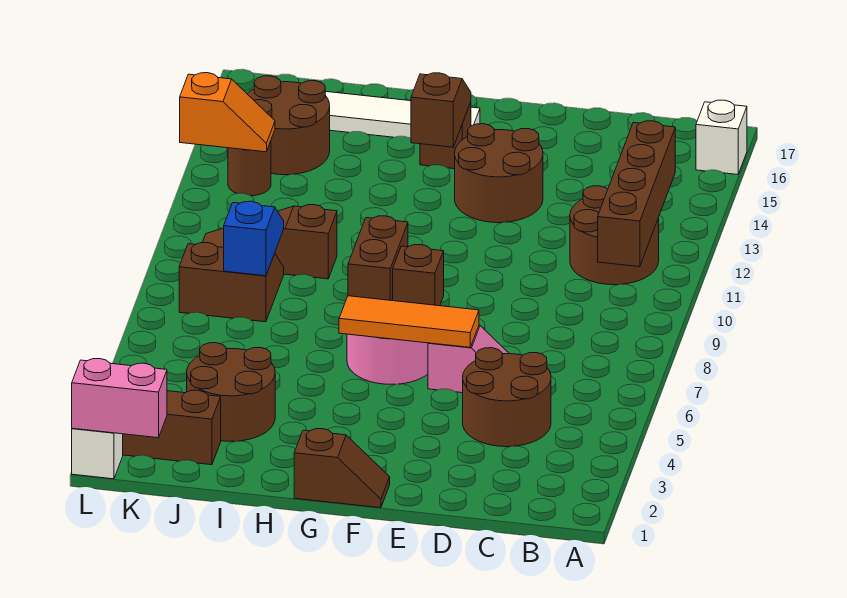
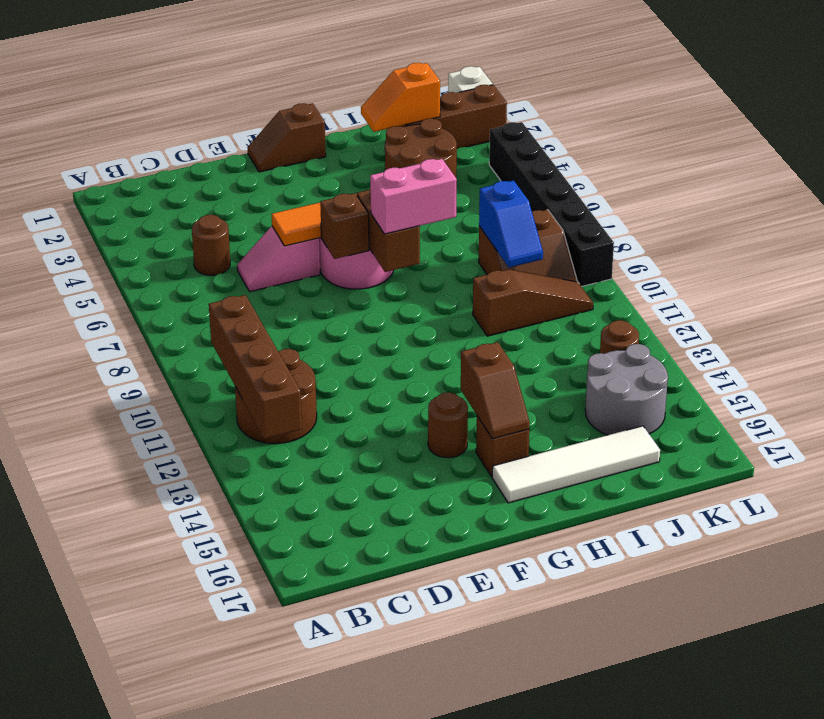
white 1x1 brick [696,100,747,175] -> none
brown 2x2 round brick [463,348,551,447] -> brown 1x1 round brick [192,215,230,275]
brown 2x2 round brick [455,124,543,223] -> brown 1x1 round brick [428,392,468,458]
brown 2x2 round brick [247,76,330,175] -> grey 2x2 round brick [585,344,668,435]
pink 1x2 brick [72,359,167,438] -> pink 1x2 brick moved to [370,159,457,234]
orange 1x2 slope [180,73,275,152] -> orange 1x2 slope moved to [361,63,440,132]
none -> black 1x6 brick [489,122,614,287]

